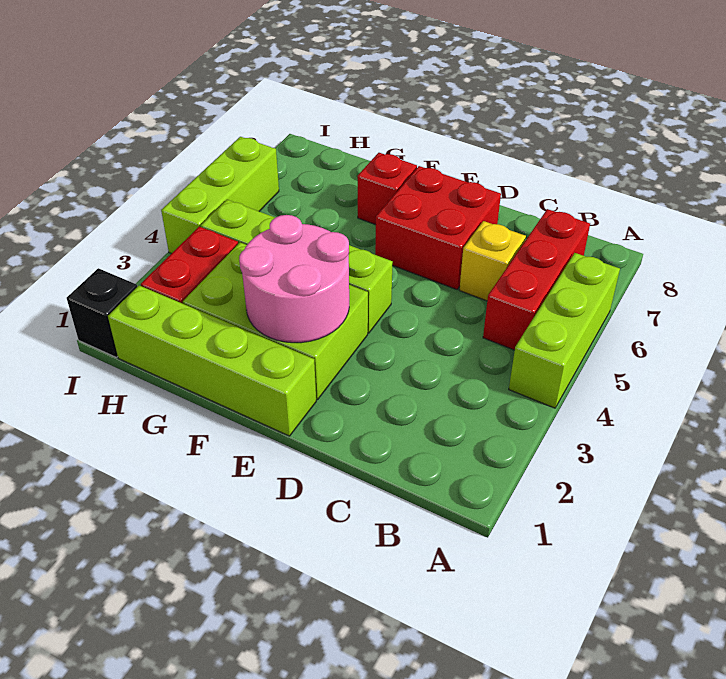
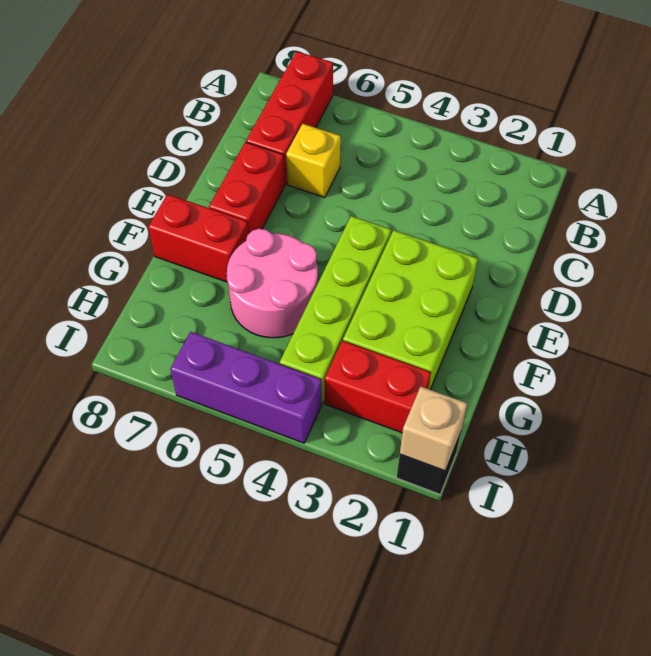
lime 1x3 brick [509,253,620,408] -> none
red 1x3 brick [483,209,590,350] -> red 1x3 brick turned to [246,51,333,184]
red 2x2 brick [375,166,501,289] -> red 1x2 brick [209,142,285,233]
lime 1x4 brick [108,286,316,436] -> none
pink 2x2 round brick [239,215,349,343] -> pink 2x2 round brick moved to [227,229,318,338]
red 1x1 brick [358,153,417,225] -> red 1x2 brick [148,194,249,282]
none -> tan 1x1 brick [400,387,467,471]
lime 1x3 brick [161,137,279,254] -> purple 1x3 brick [170,332,322,443]

